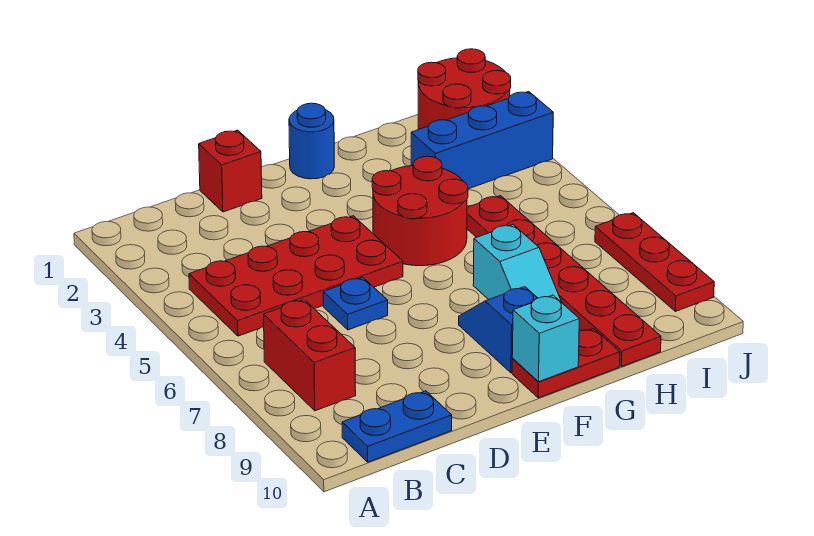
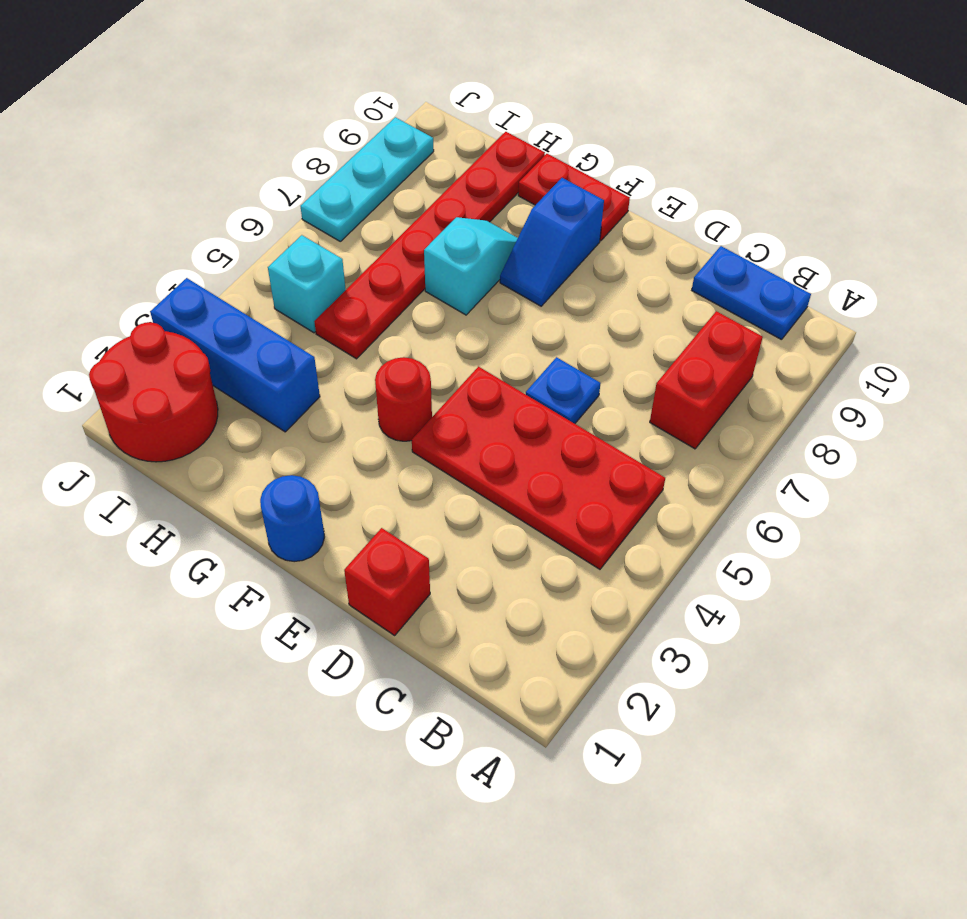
red 2x2 round brick [372,156,468,266] -> red 1x1 round brick [375,357,432,441]
cyan 1x1 brick [512,295,579,382] -> cyan 1x1 brick moved to [268,235,346,333]
red 1x3 plate [595,213,714,311] -> cyan 1x3 plate [301,117,434,241]

